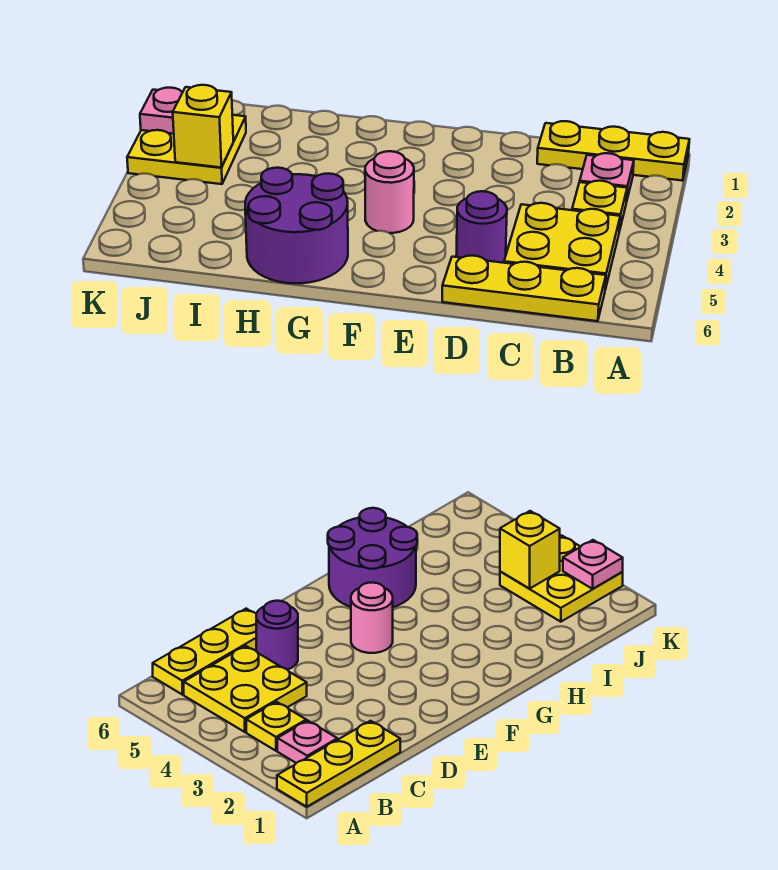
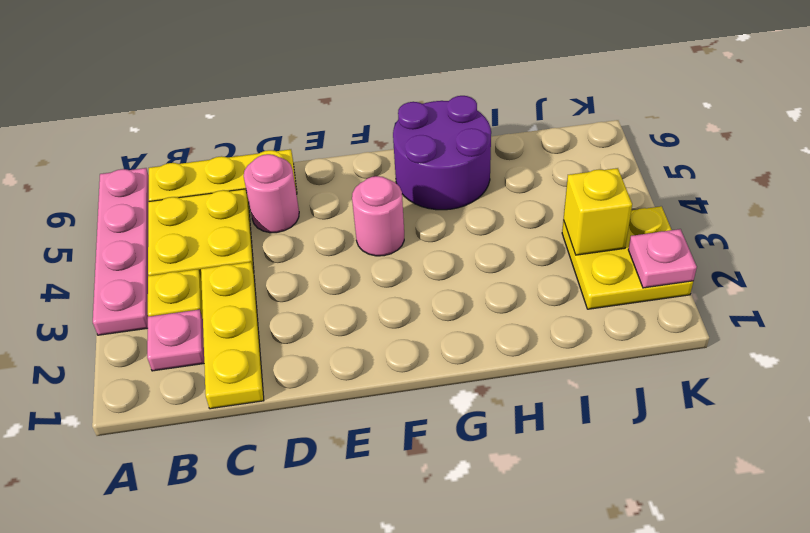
yellow 1x3 plate [537,121,689,181] -> yellow 1x3 plate turned to [201,262,264,409]
none -> pink 1x4 plate [93,168,149,335]
purple 1x1 round brick [456,191,507,263] -> pink 1x1 round brick [244,154,299,233]

